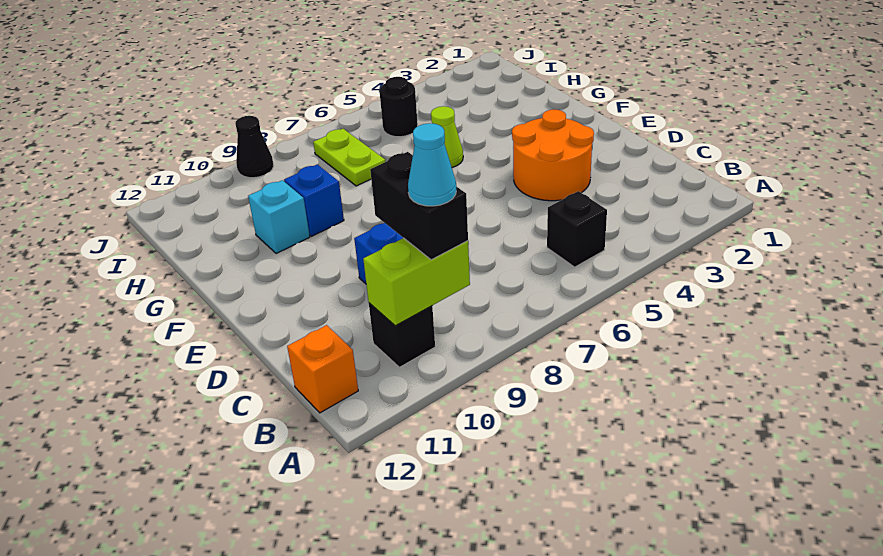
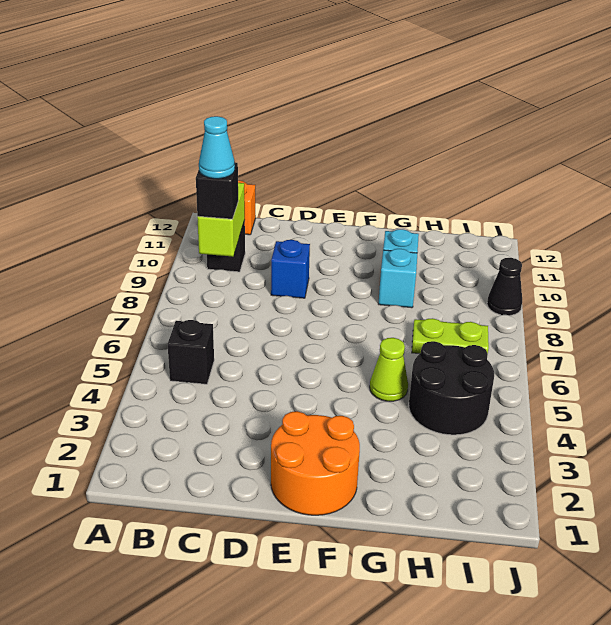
black 1x2 brick [370,152,468,260] -> black 1x1 brick [196,162,238,219]
orange 2x2 round brick [512,109,594,201] -> orange 2x2 round brick moved to [271,411,360,515]
blue 1x1 brick [284,164,344,236] -> cyan 1x1 brick [378,249,417,308]
black 1x1 round brick [379,77,418,137] -> black 2x2 round brick [409,341,494,435]

